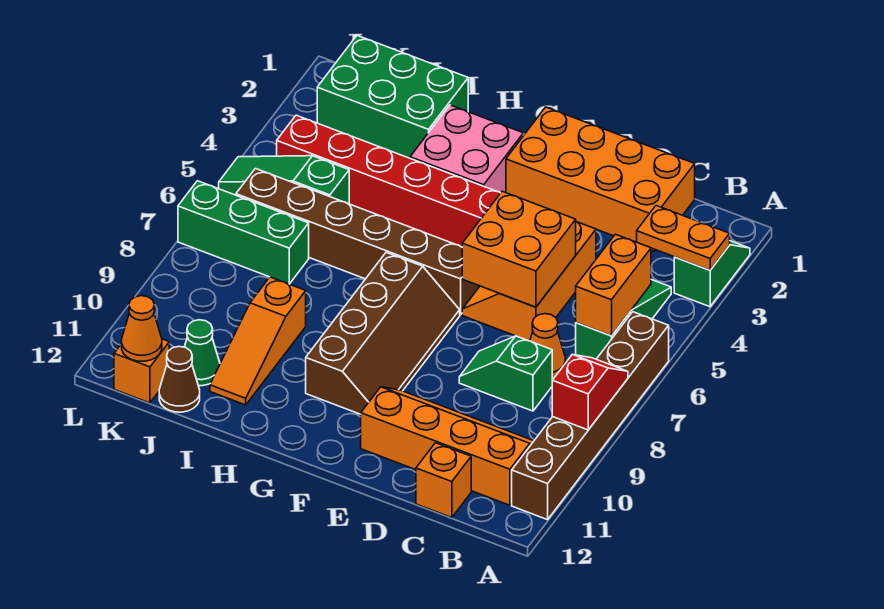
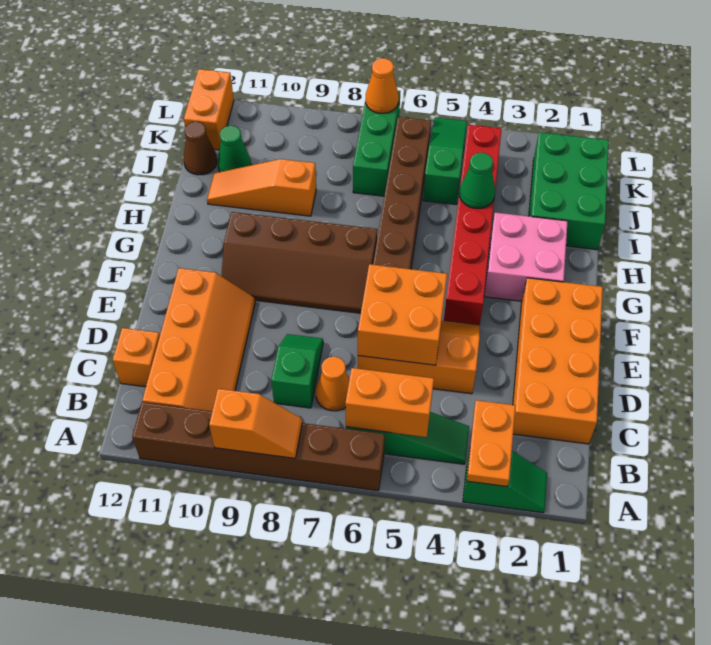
red 1x2 slope [552,355,628,430] -> orange 1x2 slope [209,389,302,458]
none -> green 1x1 cone [460,153,495,208]
orange 1x1 brick [114,339,169,403] -> orange 1x2 brick [184,69,234,150]
orange 1x1 cone [122,296,162,361] -> orange 1x1 cone moved to [366,58,399,113]

